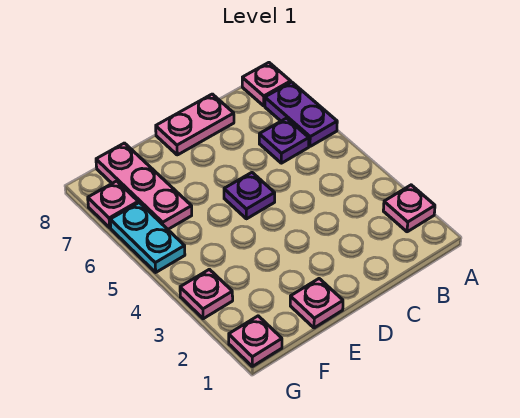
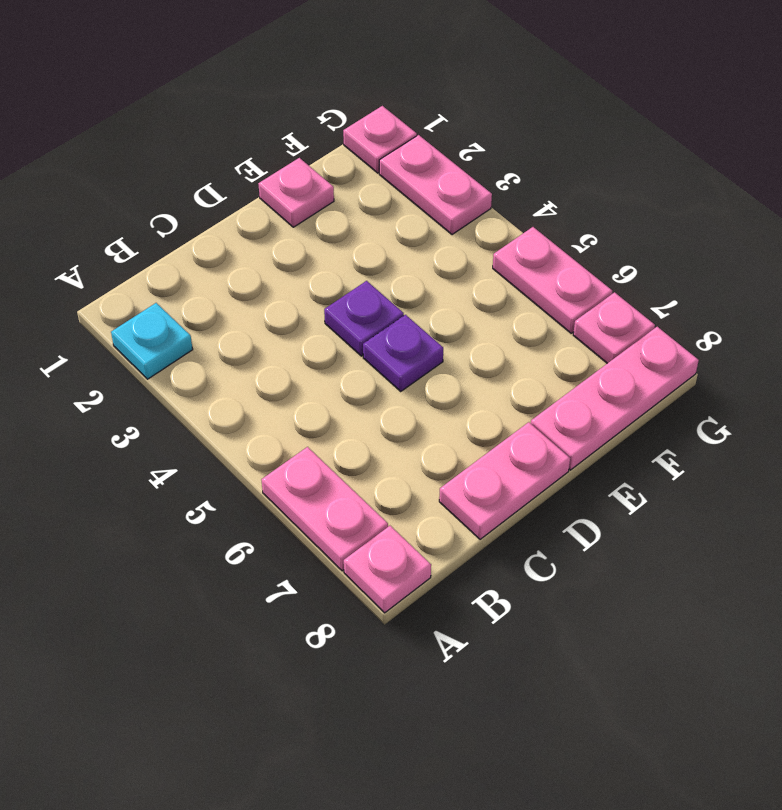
pink 1x1 plate [383,185,435,232] -> cyan 1x1 plate [111,303,193,379]
purple 1x2 plate [265,82,337,146] -> pink 1x2 plate [262,447,388,571]
purple 1x1 plate [259,118,309,163] -> purple 1x1 plate moved to [324,281,404,356]
pink 1x3 plate [96,143,192,229] -> pink 1x3 plate turned to [531,327,699,470]
pink 1x1 plate [180,269,233,319] -> pink 1x2 plate [379,135,492,235]
cyan 1x2 plate [110,203,185,272] -> pink 1x2 plate [493,227,612,333]

